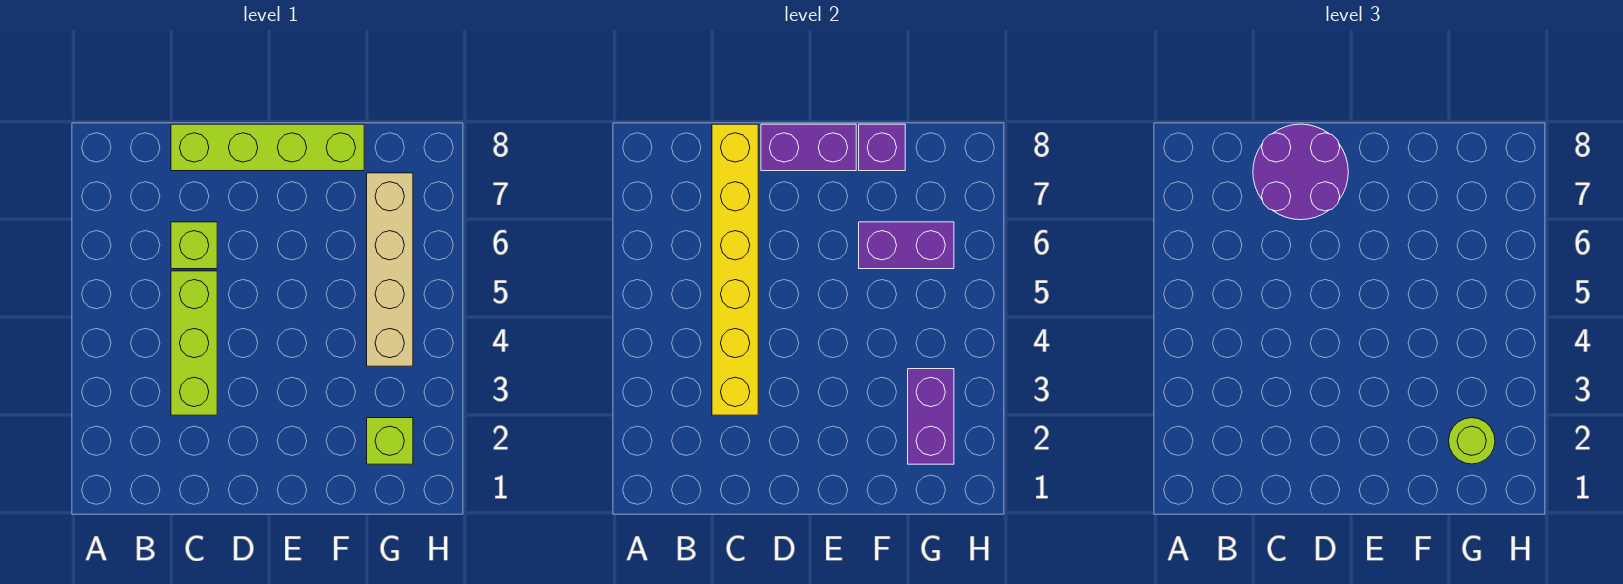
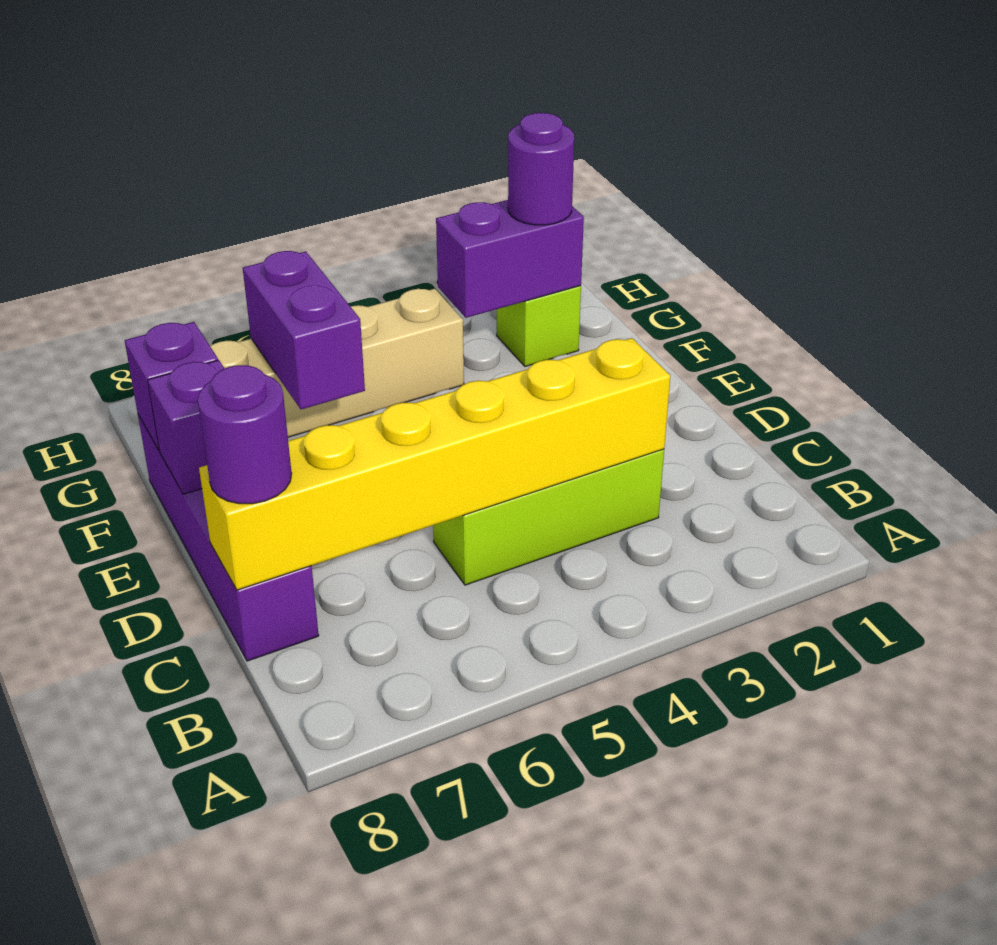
lime 1x1 brick [171,222,217,269] -> none
purple 2x2 round brick [1253,124,1348,220] -> purple 1x1 round brick [198,365,292,504]
lime 1x4 brick [171,124,364,171] -> purple 1x4 brick [138,415,319,661]
purple 1x2 brick [761,124,856,171] -> purple 1x1 brick [148,360,225,494]
lime 1x1 round brick [1449,418,1495,464] -> purple 1x1 round brick [508,113,574,225]

